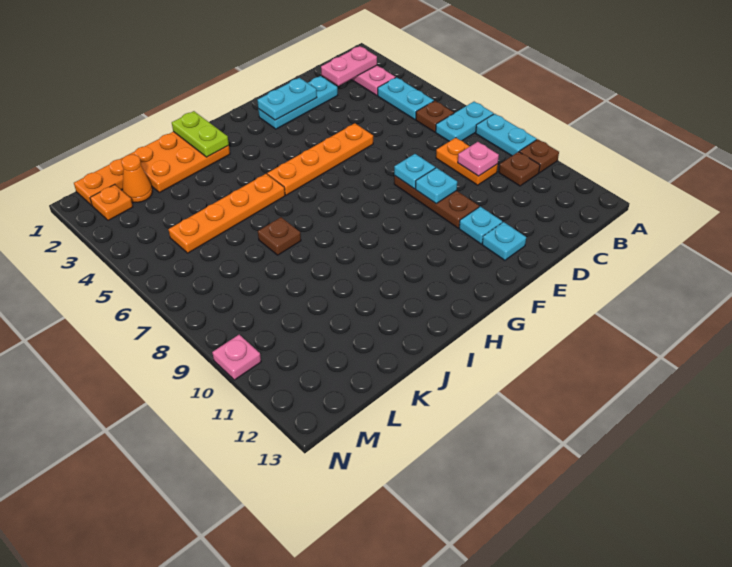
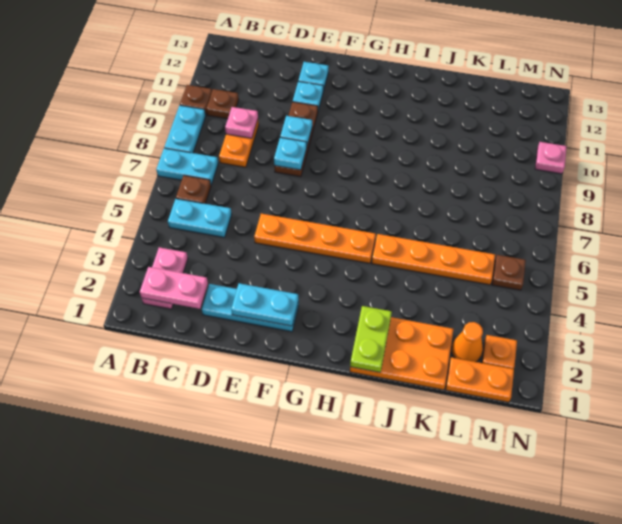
cyan 1x2 plate [378,77,434,120] -> cyan 1x2 plate turned to [168,199,232,237]
brown 1x1 plate [258,217,301,255] -> brown 1x1 plate moved to [492,255,526,290]

